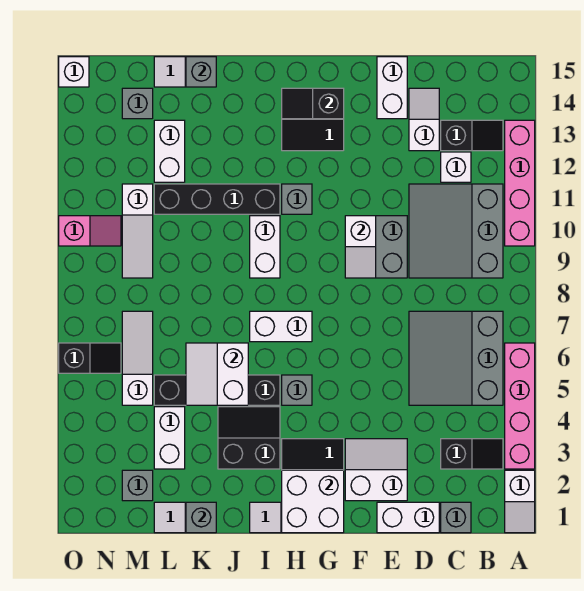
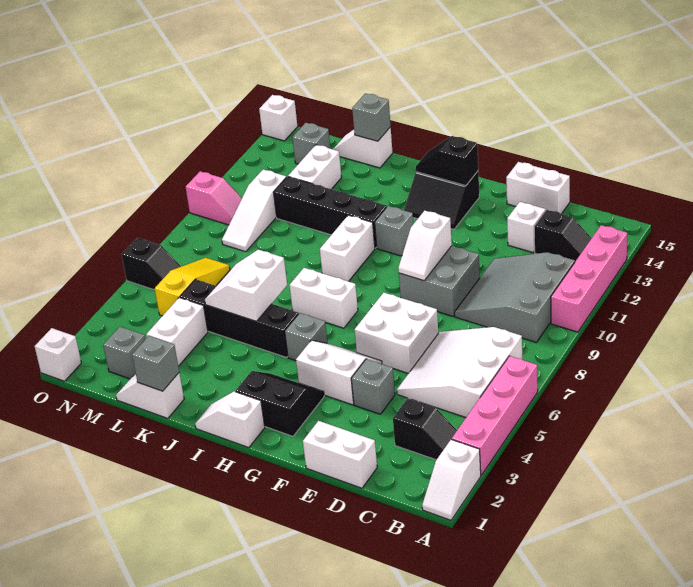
grey 3x3 slope [409,311,503,405] -> white 3x3 slope [397,327,522,417]
grey 1x1 brick [441,502,471,533] -> grey 1x1 brick moved to [351,359,395,414]
white 1x1 brick [441,152,471,182] -> white 1x1 brick moved to [35,328,81,381]
white 2x2 slope [345,439,407,501] -> white 2x2 slope moved to [296,340,382,405]
white 1x2 brick [377,57,407,119] -> white 1x2 brick turned to [506,162,570,214]
white 2x2 brick [282,470,344,533] -> white 2x2 brick moved to [355,293,438,373]
black 2x2 slope [218,407,280,469] -> none
white 1x3 slope [122,311,153,405] -> yellow 1x3 slope [155,258,230,316]

